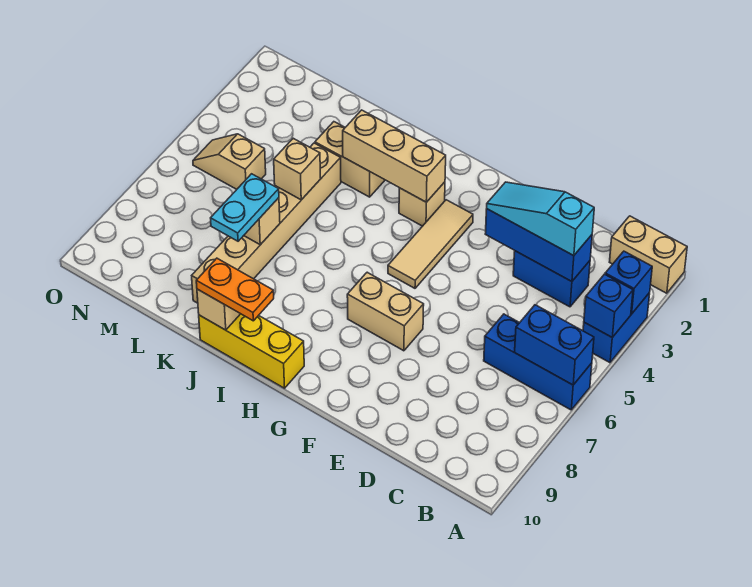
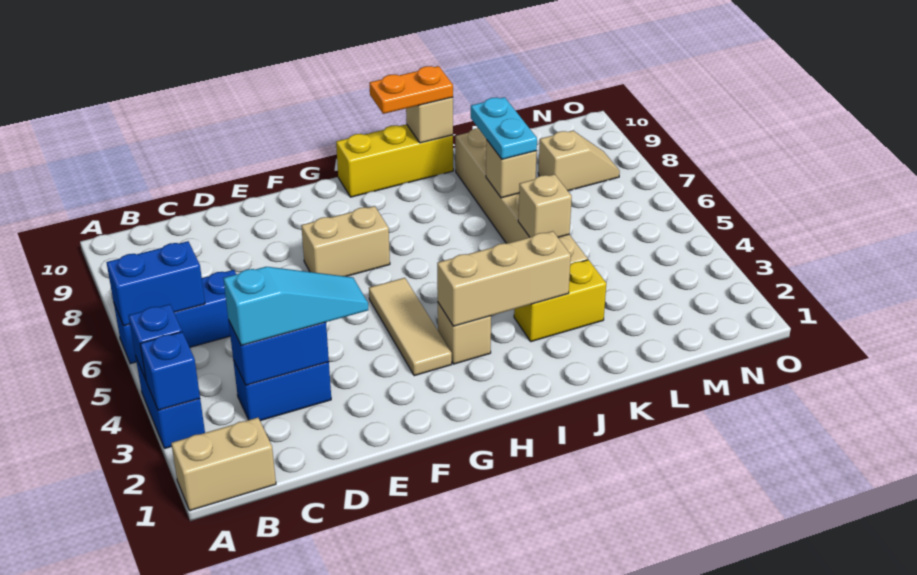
blue 1x3 brick [485,209,592,282] -> blue 1x2 brick [229,322,329,385]
tan 1x2 brick [315,122,385,197] -> yellow 1x2 brick [514,260,606,342]
tan 1x2 slope [193,134,266,189] -> tan 1x2 slope moved to [538,131,620,191]

